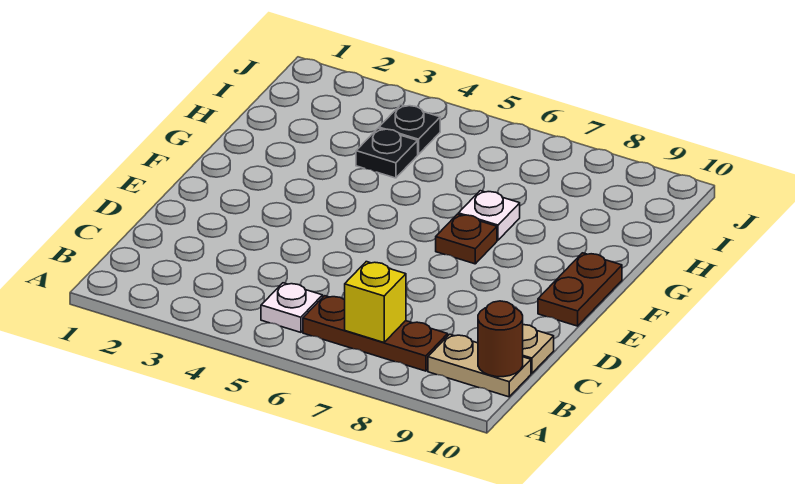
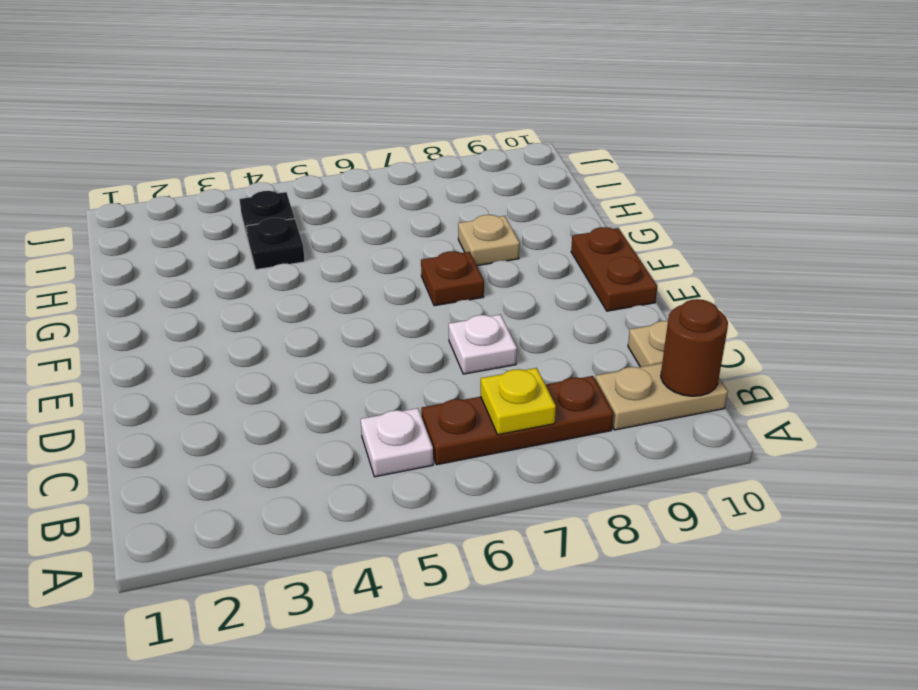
yellow 1x1 brick [345,262,406,342] -> yellow 1x1 plate [481,368,556,435]
white 1x1 plate [458,191,520,240] -> white 1x1 plate moved to [449,315,517,374]
none -> tan 1x1 plate [458,215,520,266]

